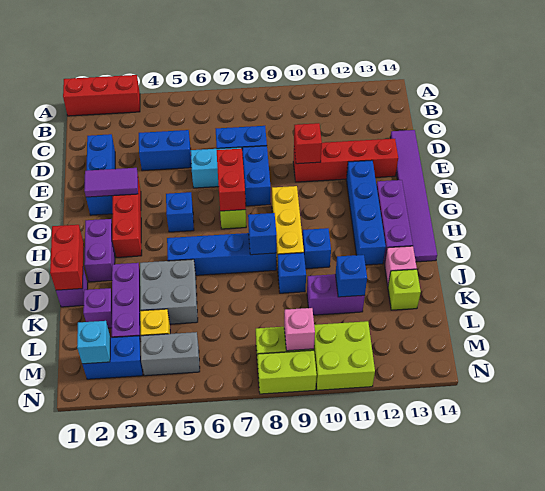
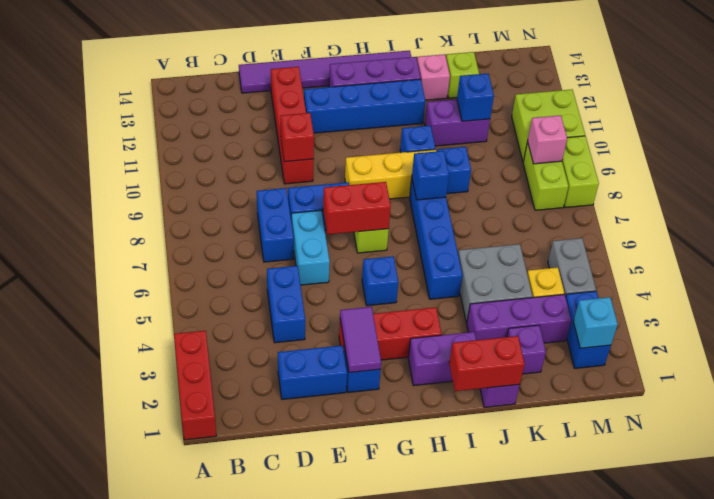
purple 1x2 brick [307,274,365,315] -> purple 1x2 brick turned to [425,99,490,146]

